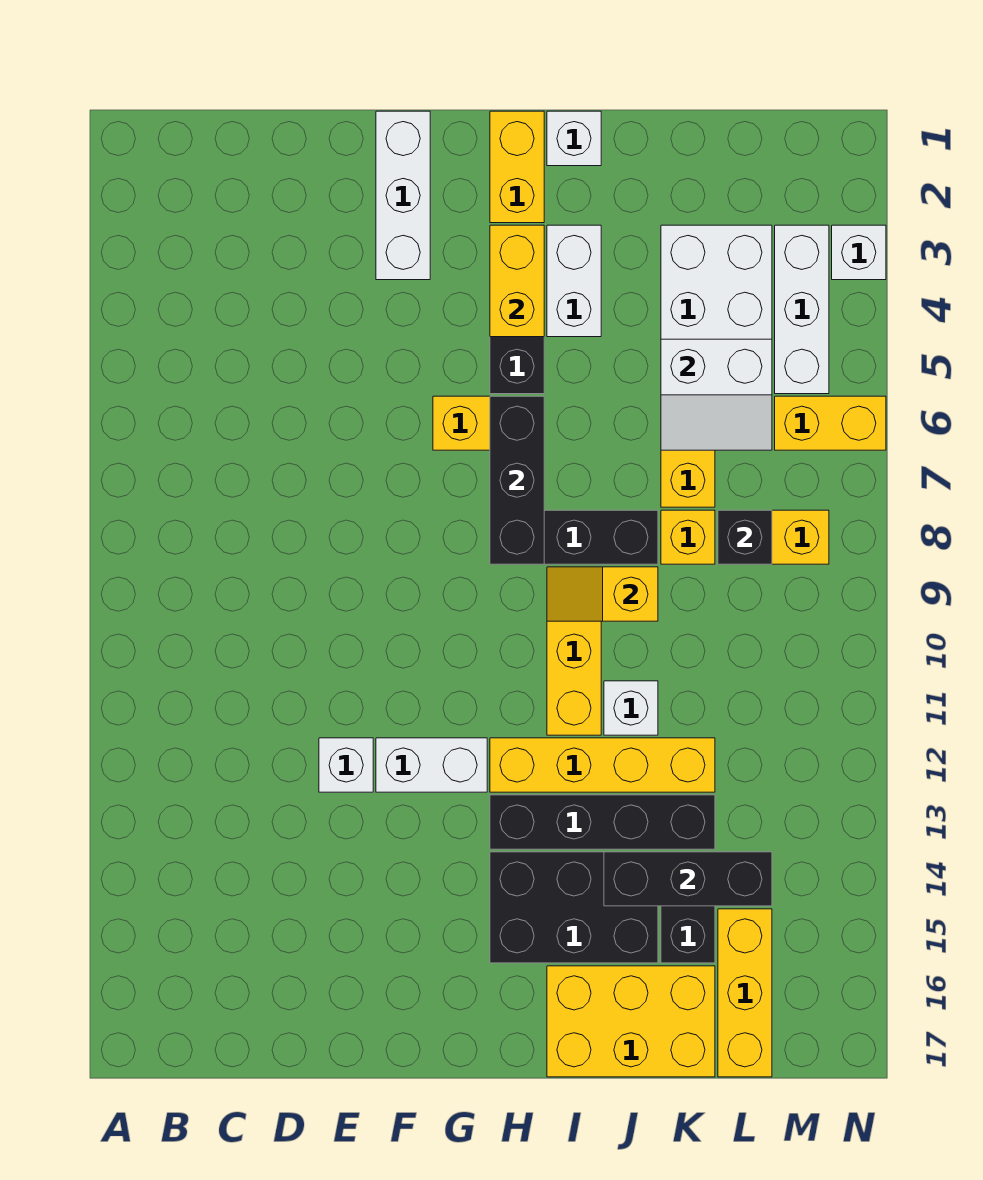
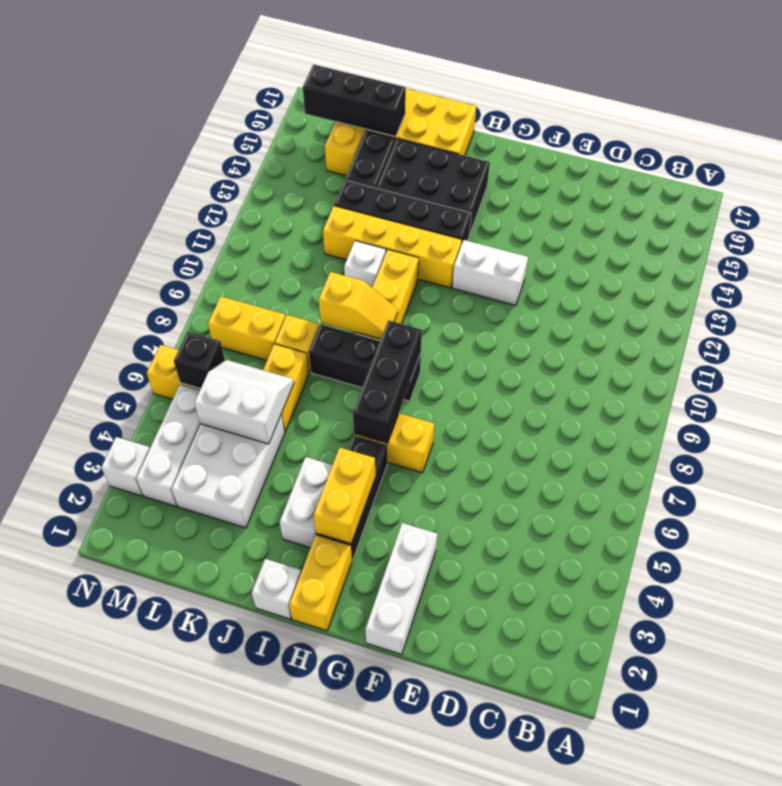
white 1x1 brick [319,738,373,792] -> none
black 1x3 brick [604,852,772,906] -> black 1x3 brick moved to [303,65,406,137]
black 1x1 brick [718,510,772,564] -> black 1x1 brick moved to [174,332,225,389]

